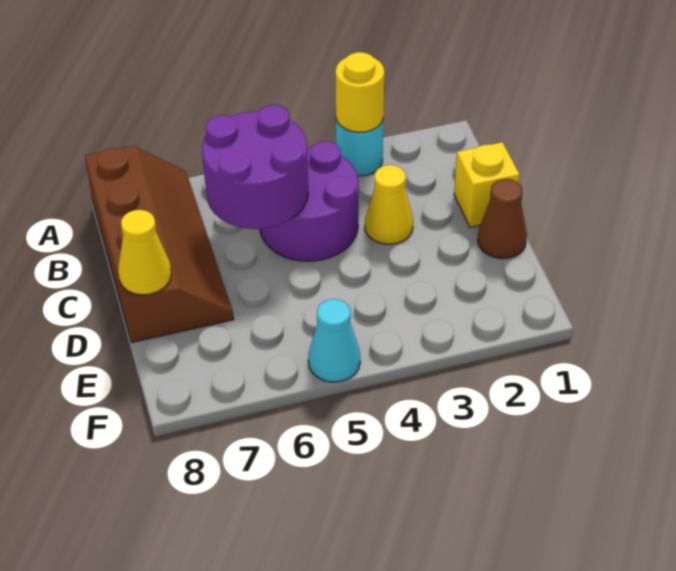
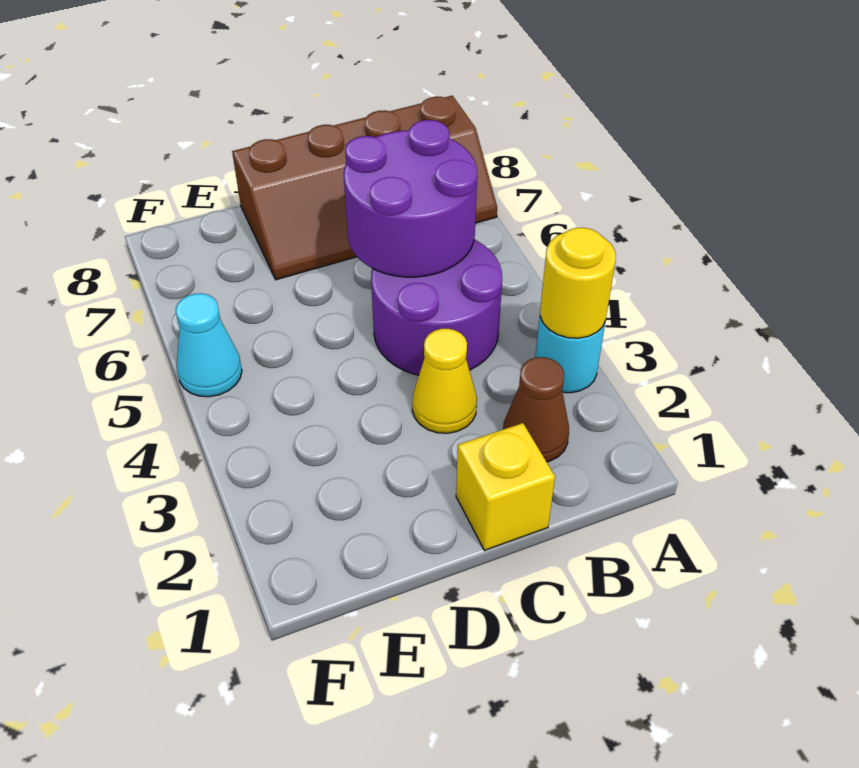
brown 1x1 cone [477,179,527,259] -> brown 1x1 cone moved to [503,357,569,462]
yellow 1x1 cone [118,210,171,295] -> none

